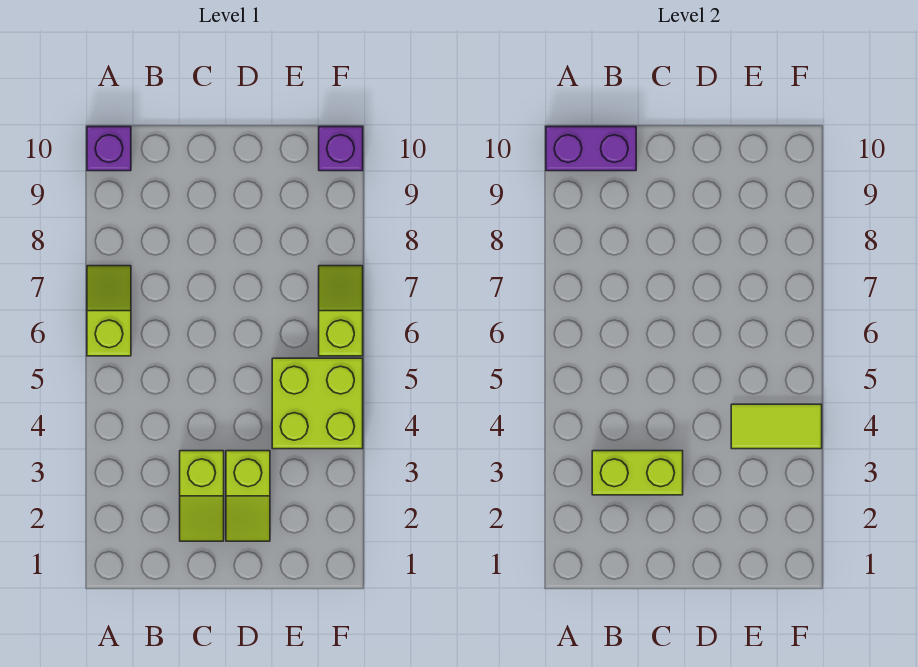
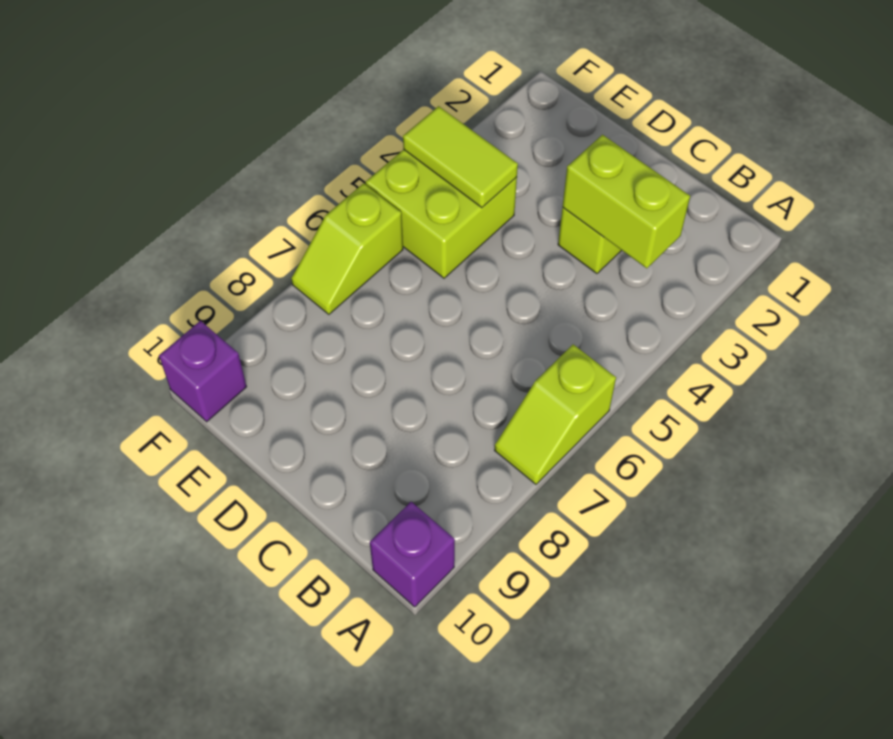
purple 1x2 brick [546,127,636,171] -> none
lime 1x2 slope [226,451,270,541] -> none

